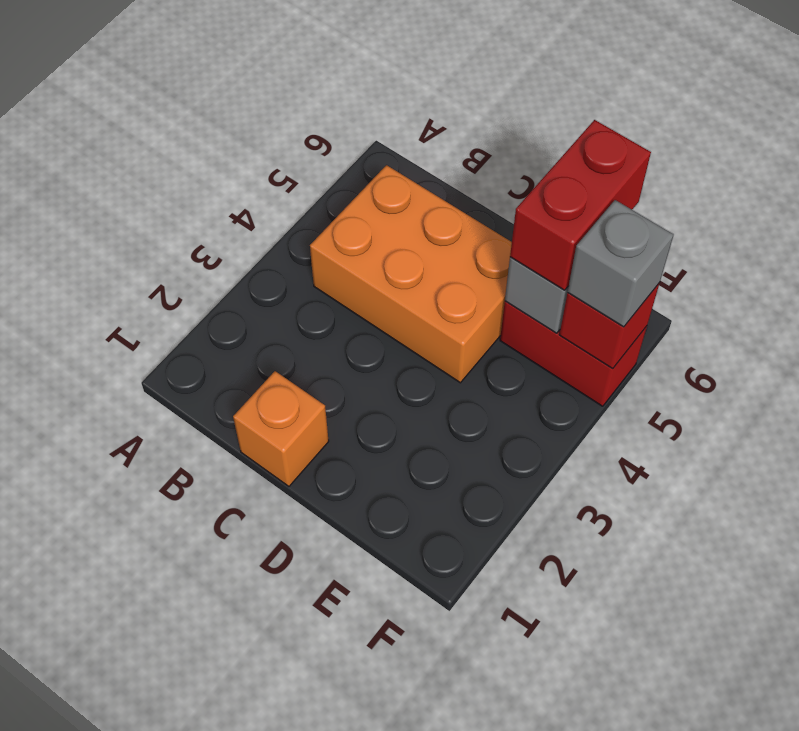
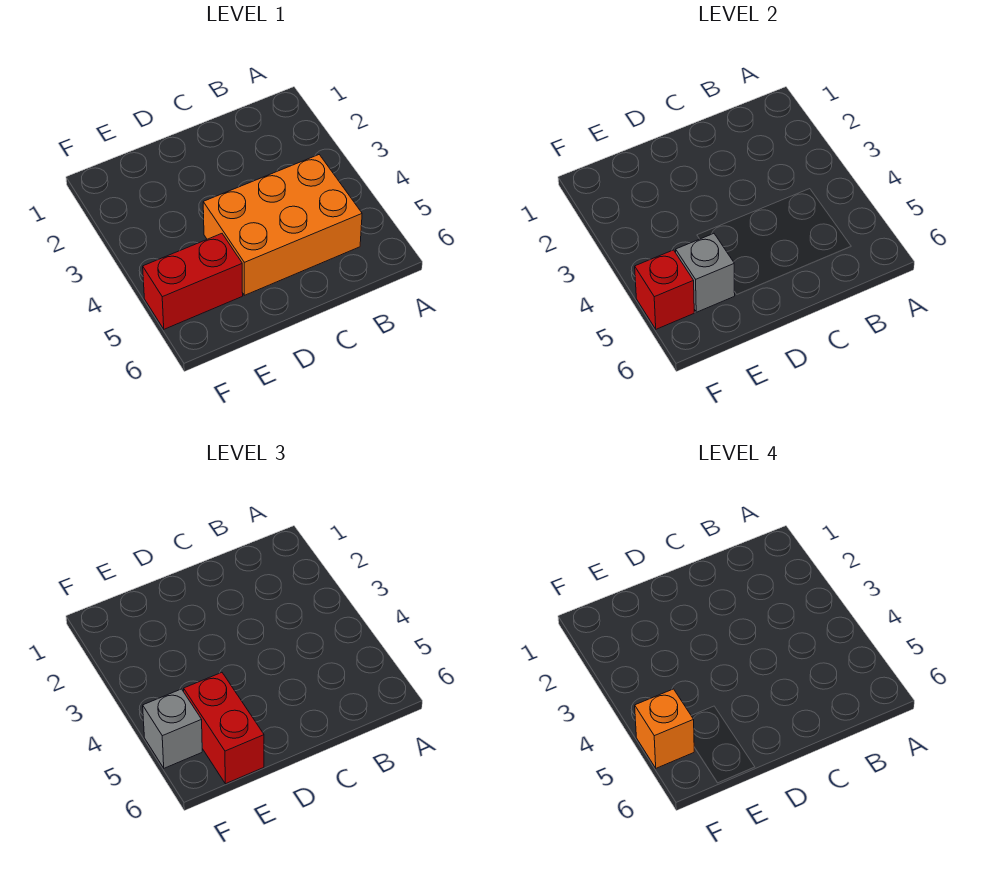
orange 1x1 brick [233,371,329,486] -> orange 1x1 brick moved to [635,689,695,768]

